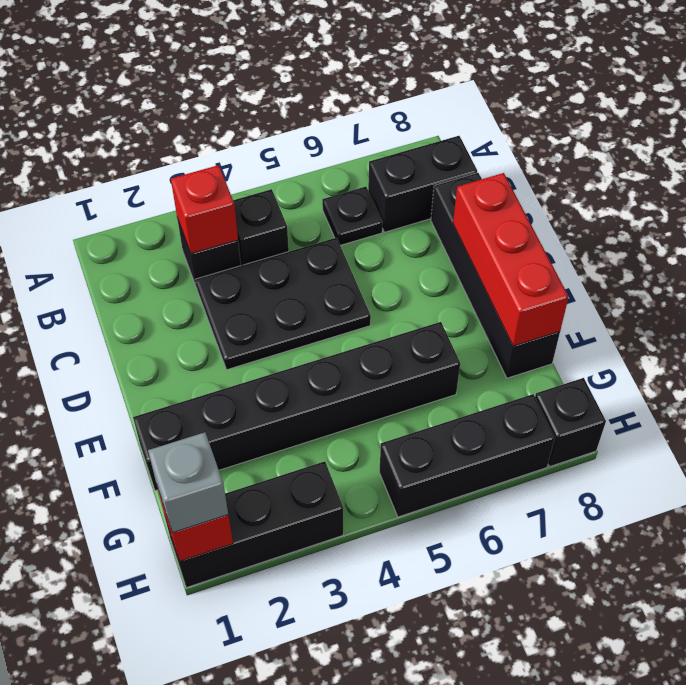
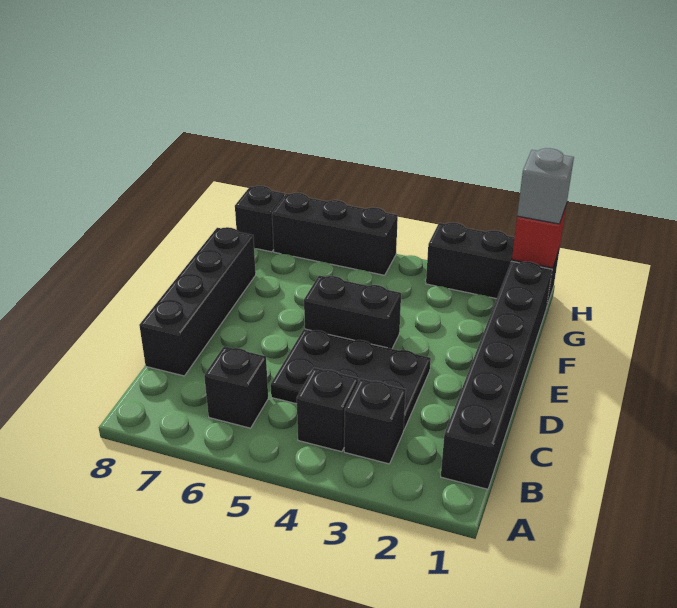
red 1x1 brick [171,165,238,254] -> none
black 1x1 plate [322,187,383,245] -> black 1x1 brick [204,346,268,428]
black 1x2 brick [368,136,477,232] -> black 1x2 brick moved to [304,275,401,349]
red 1x3 brick [453,173,569,346] -> none
black 1x6 brick [133,322,460,491] -> black 1x6 brick turned to [441,261,552,489]

